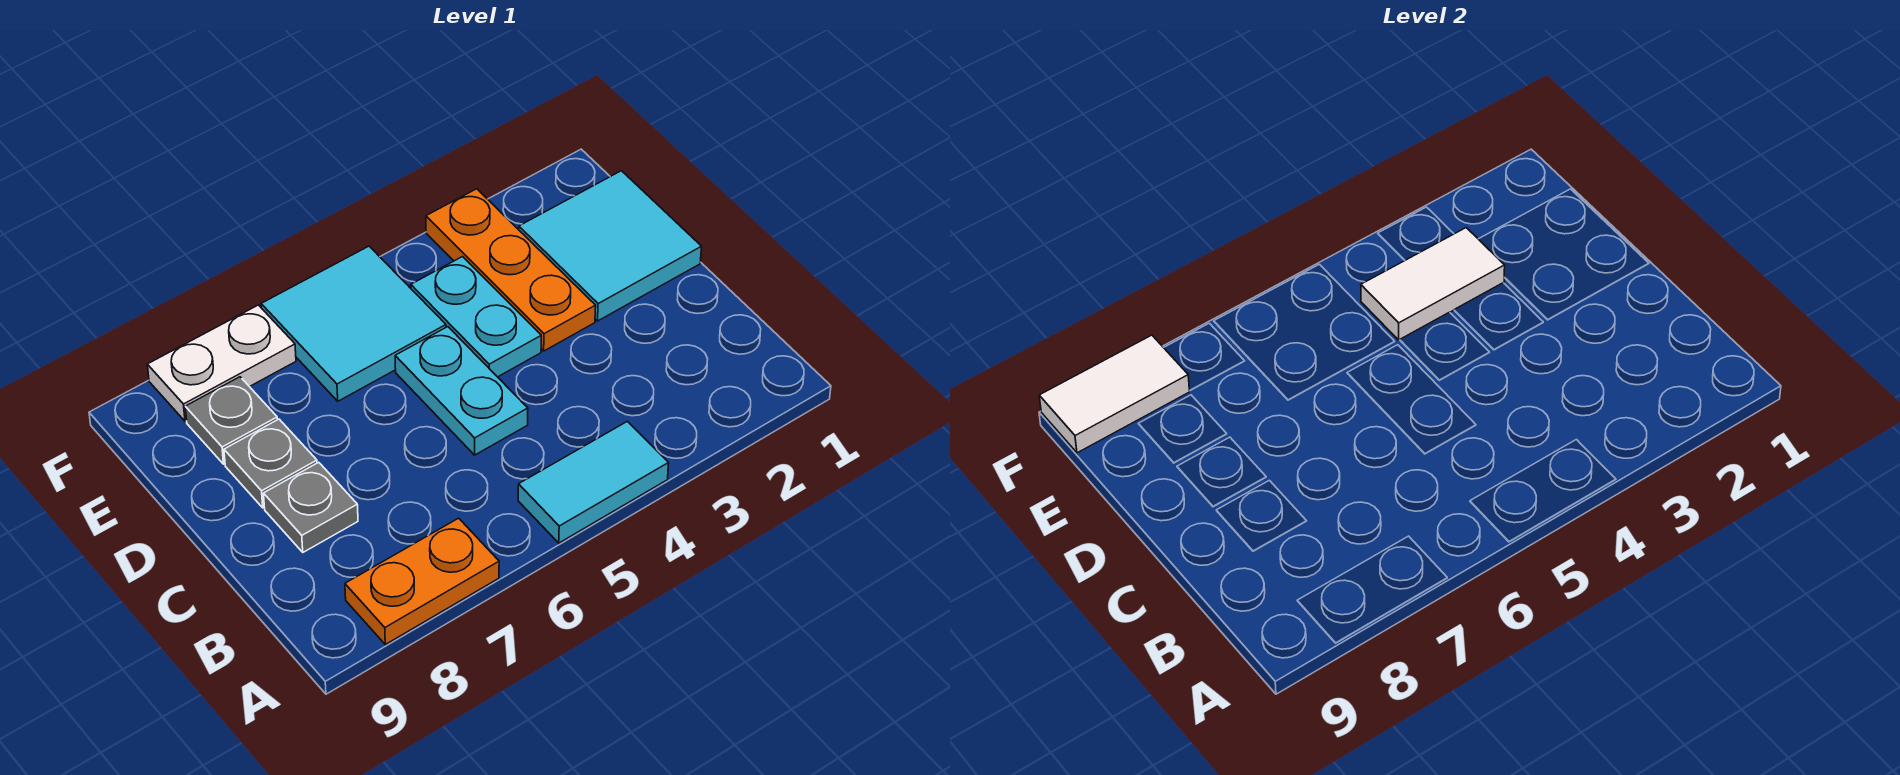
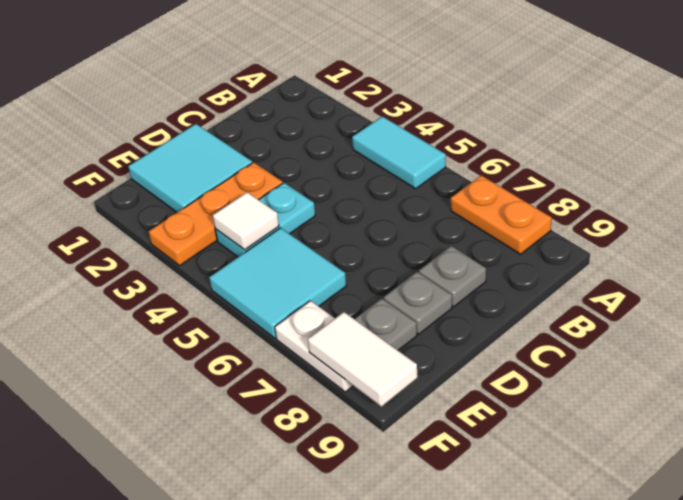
cyan 1x2 plate [395,327,528,455] -> none
white 1x2 tile [1361,228,1505,340] -> white 1x1 tile [213,192,279,250]

